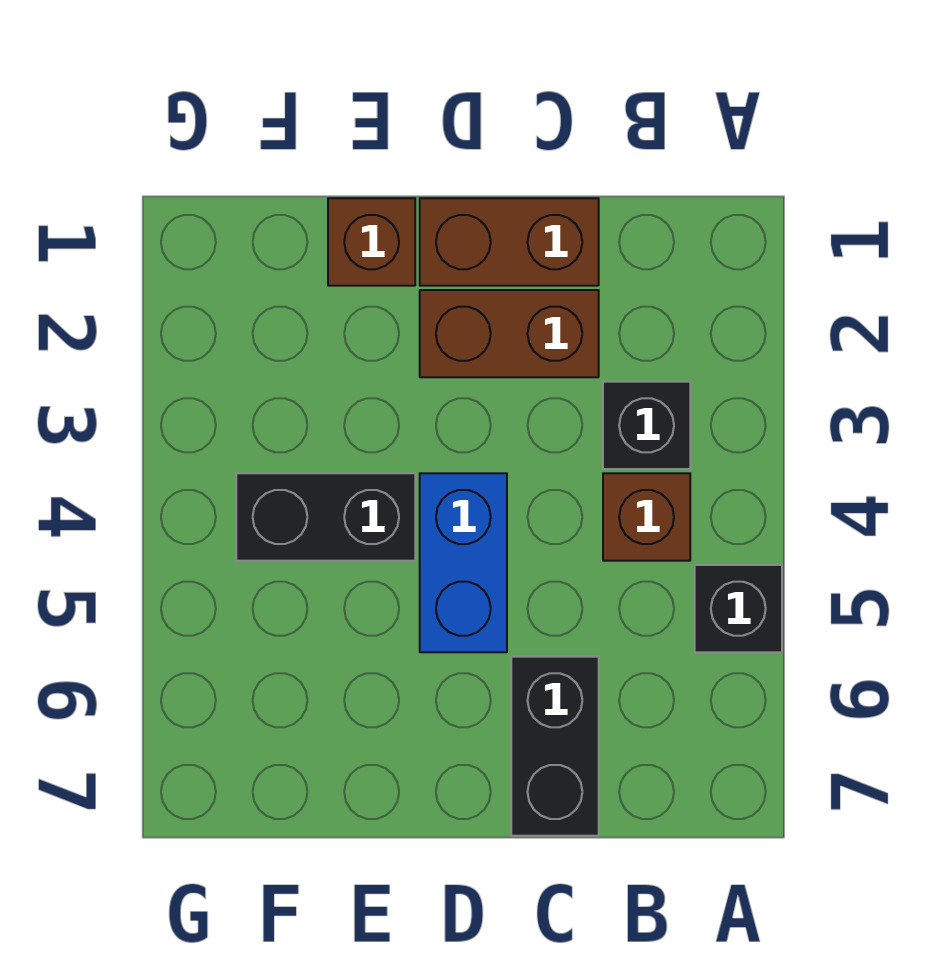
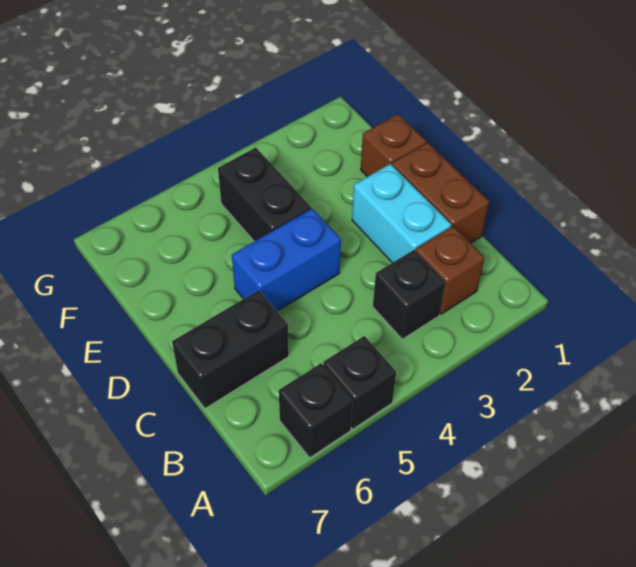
none -> black 1x1 brick [279,363,353,458]
brown 1x1 brick [603,473,690,561] -> brown 1x1 brick moved to [416,226,484,314]
brown 1x2 brick [420,290,599,377] -> cyan 1x2 brick [352,164,451,263]

